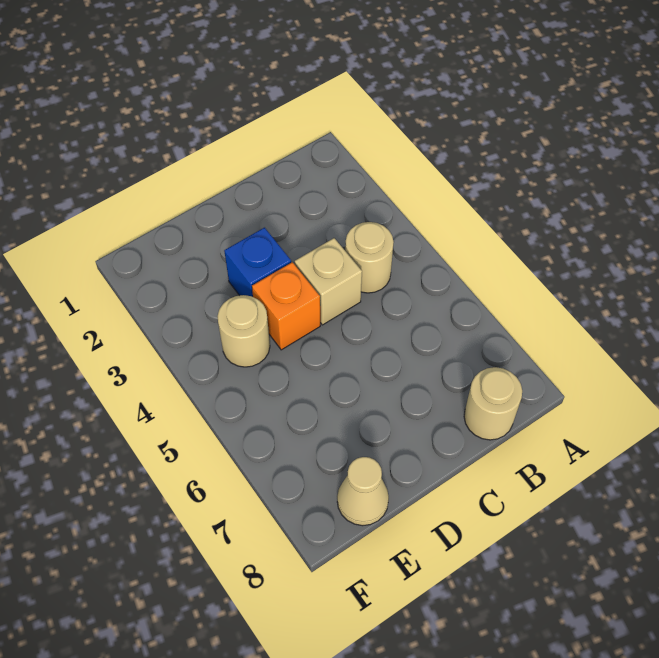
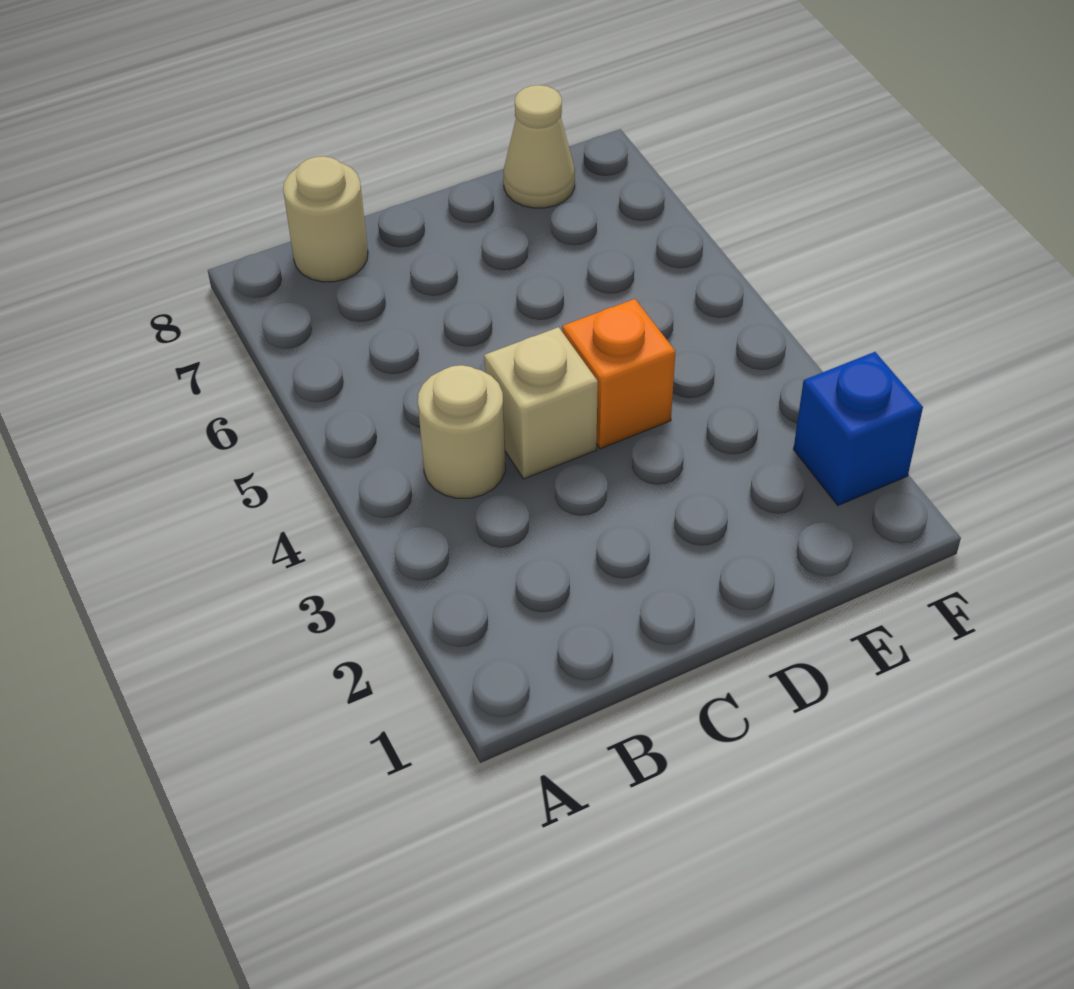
blue 1x1 brick [224,228,291,297] -> blue 1x1 brick moved to [793,352,923,505]
tan 1x1 round brick [218,295,270,367] -> none

